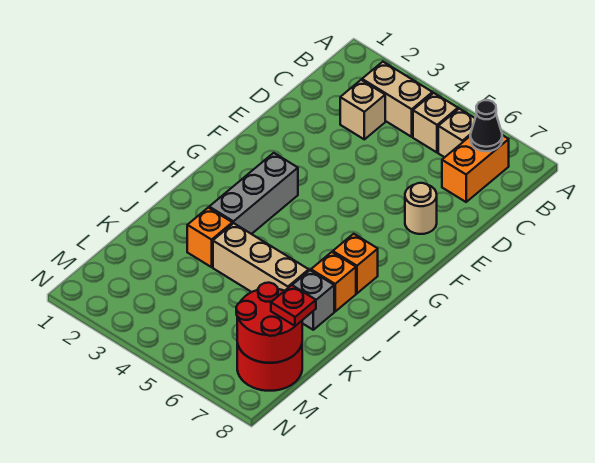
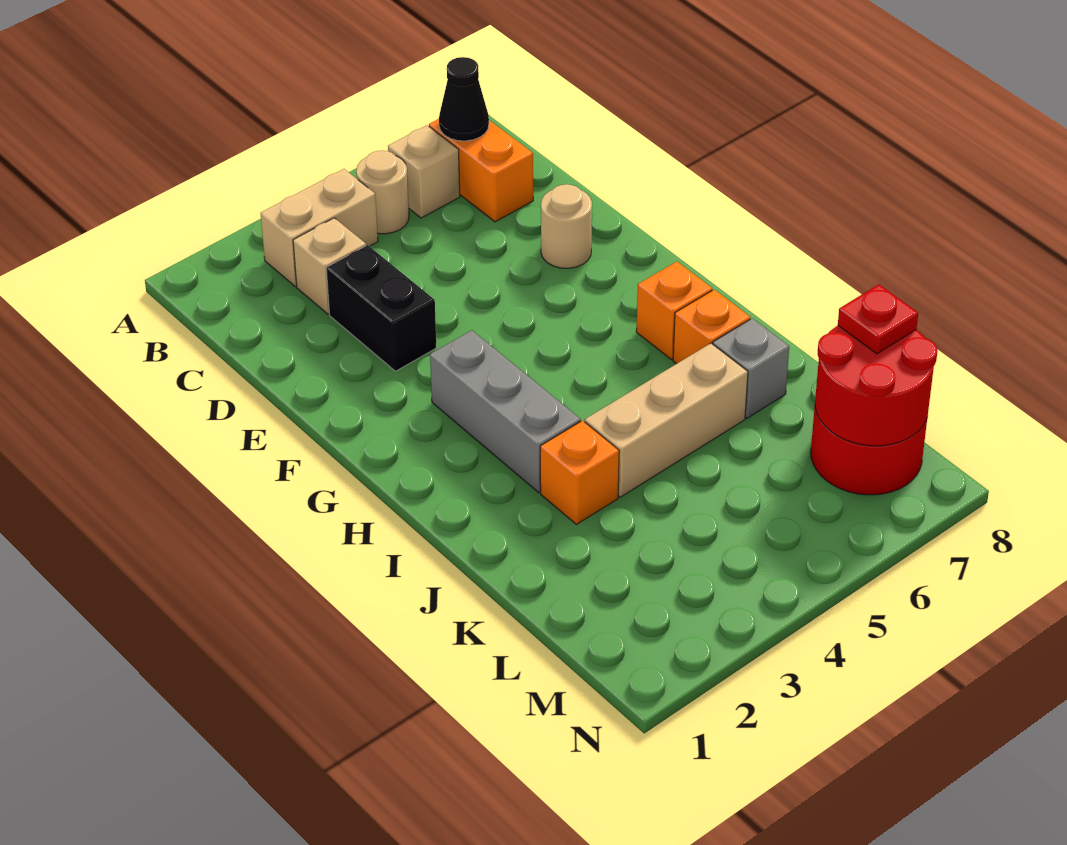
tan 1x1 brick [413,93,458,152] -> tan 1x1 round brick [356,151,409,234]
none -> black 1x2 brick [326,245,436,371]

